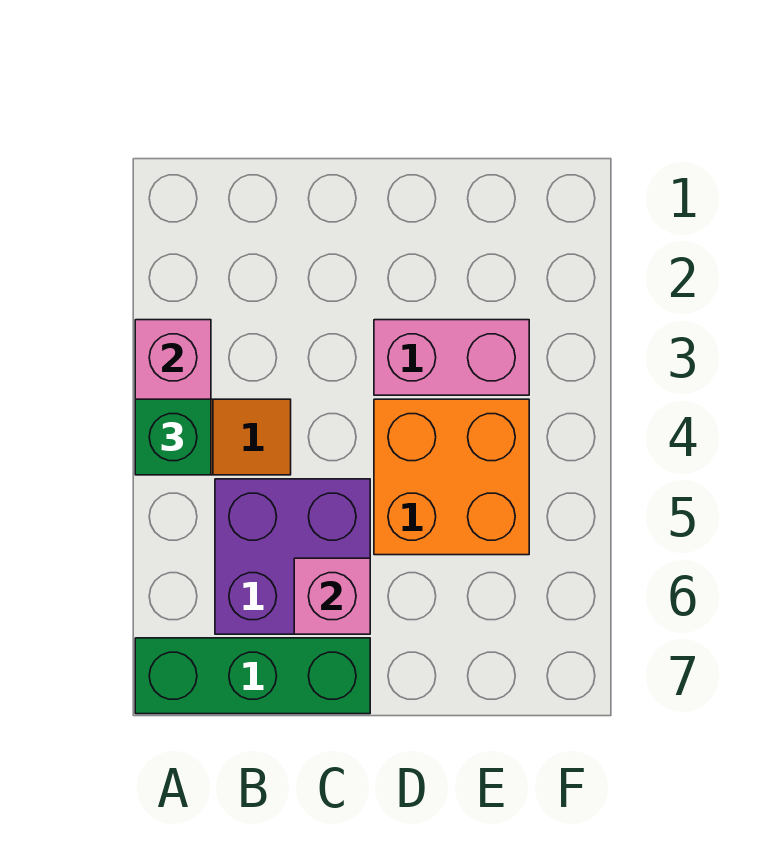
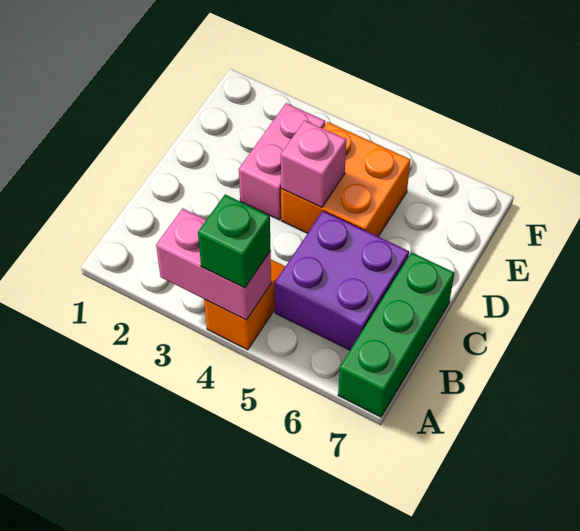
pink 1x1 brick [294,558,370,634] -> pink 1x1 brick moved to [281,120,346,208]

